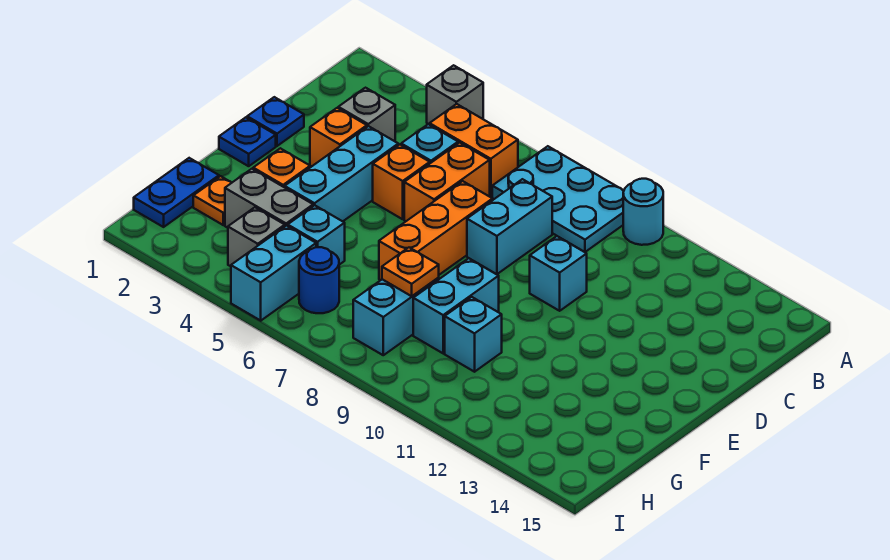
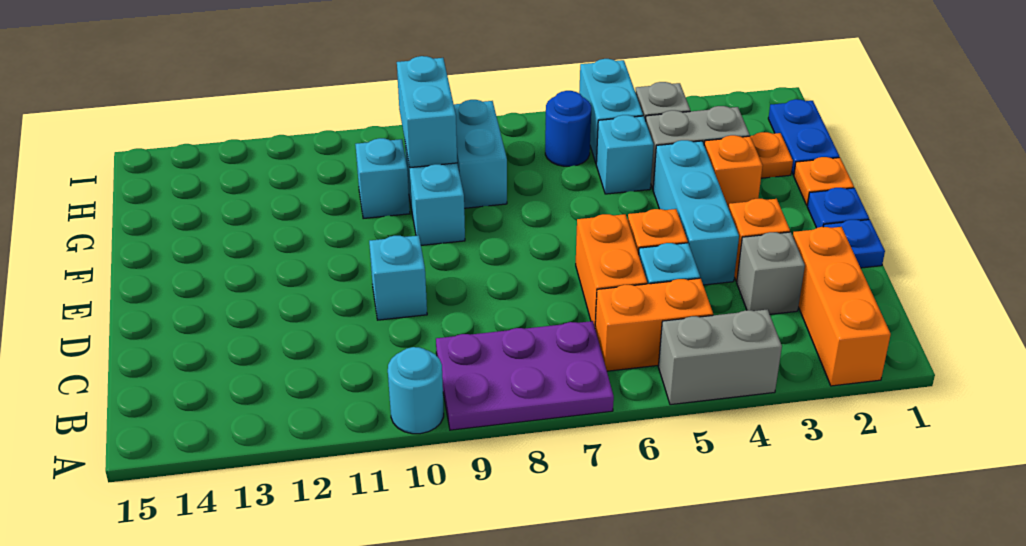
grey 1x1 brick [427,65,483,125] -> grey 1x2 brick [658,309,782,405]
cyan 2x3 plate [492,146,624,252] -> purple 2x3 plate [436,321,614,430]
cyan 1x2 brick [467,179,552,274] -> cyan 1x2 brick moved to [397,56,457,168]
orange 1x3 brick [379,181,493,280] -> orange 1x3 brick moved to [793,227,891,386]
orange 1x1 plate [382,248,439,296] -> orange 1x1 plate moved to [794,157,854,206]

